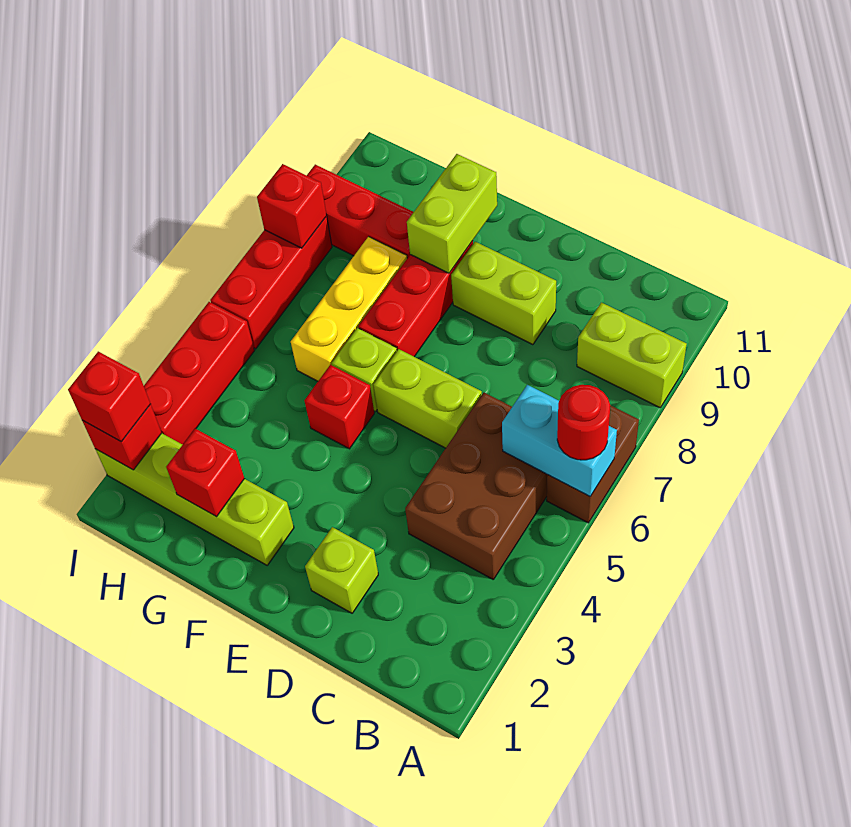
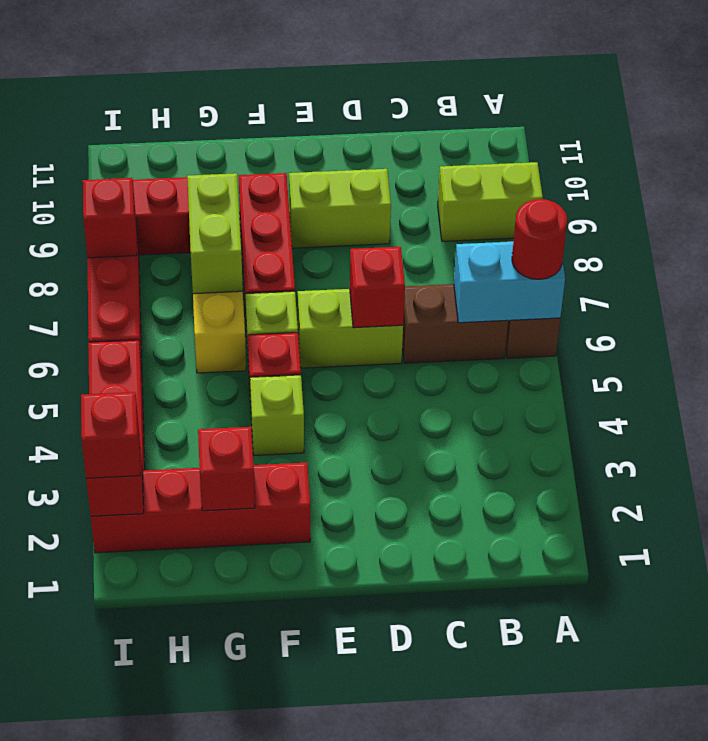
brown 2x3 brick [405,393,547,579] -> brown 1x2 brick [402,284,508,363]
lime 1x1 brick [305,527,378,613] -> lime 1x1 brick moved to [250,375,304,455]
none -> red 1x1 brick [350,247,405,328]
lime 1x4 brick [95,433,294,565] -> red 1x4 brick [91,463,310,553]
lime 1x2 brick [407,154,497,273] -> lime 1x2 brick moved to [187,173,243,294]

